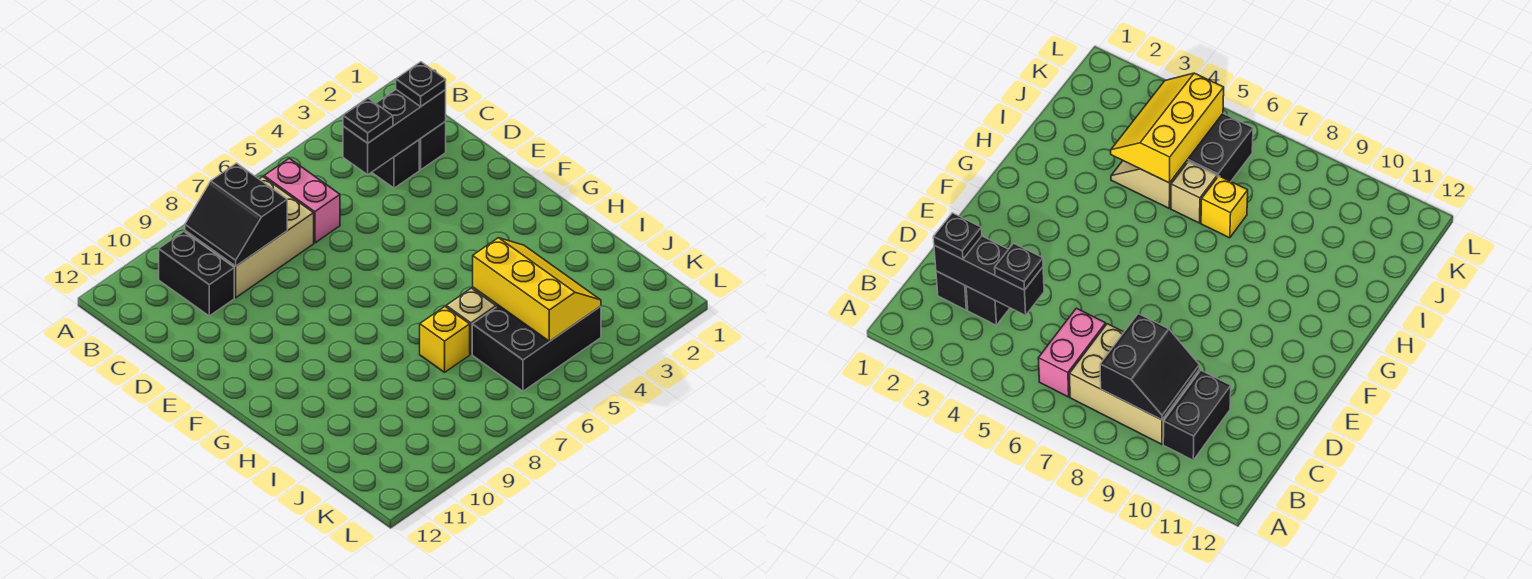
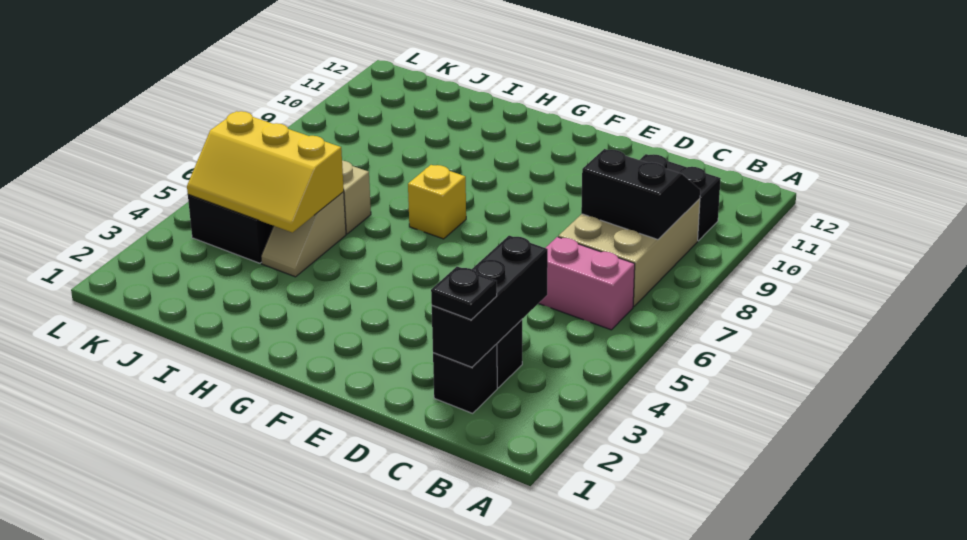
black 1x1 plate [343,98,393,143] -> none
yellow 1x1 brick [420,307,470,372] -> yellow 1x1 brick moved to [408,165,466,239]

